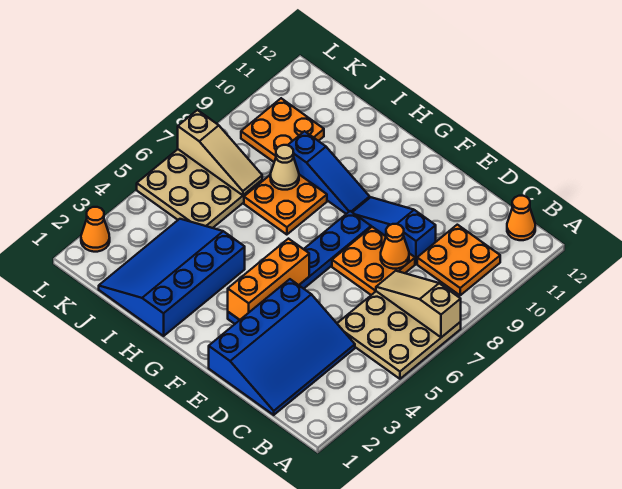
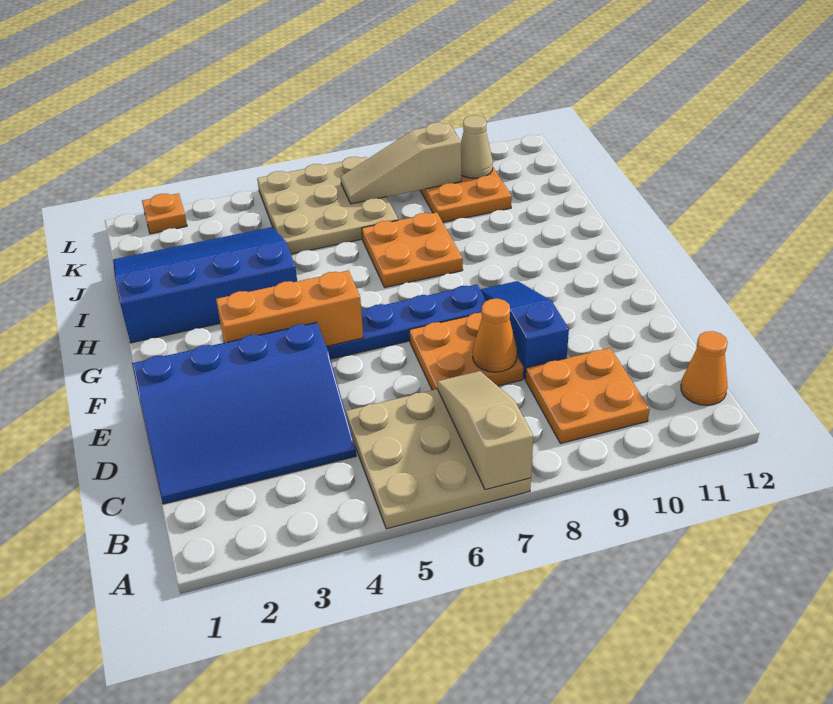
blue 1x3 slope [288,131,370,214] -> none
tan 1x1 cone [270,145,299,190] -> tan 1x1 cone moved to [461,115,493,178]
tan 1x3 slope [178,110,262,195] -> tan 1x3 slope turned to [341,122,461,204]
orange 1x1 cone [81,207,110,252] -> orange 1x1 plate [142,193,187,234]

